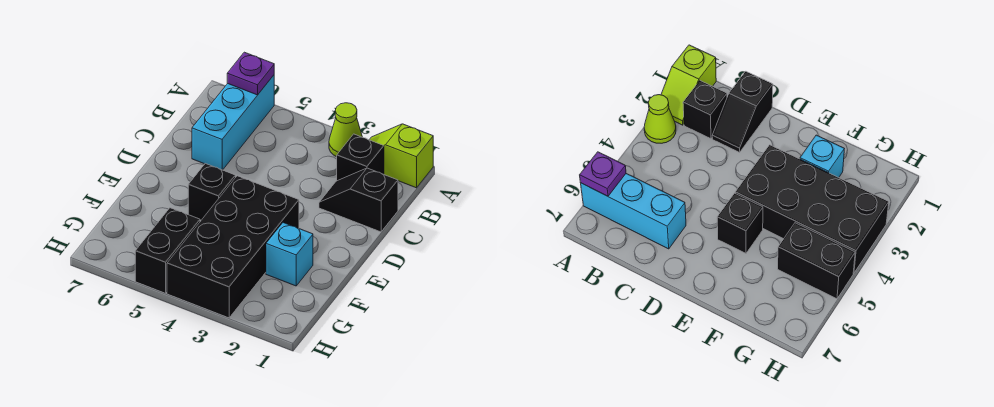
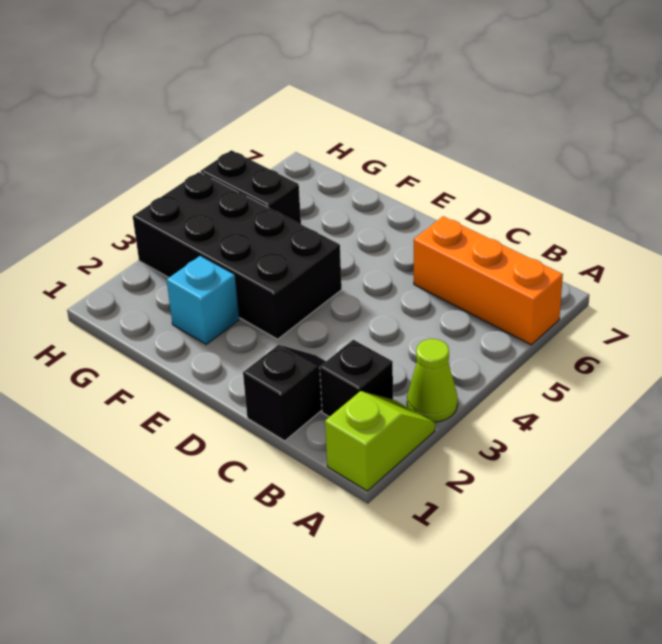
cyan 1x3 brick [192,75,274,170] -> orange 1x3 brick [414,216,563,345]
purple 1x1 plate [227,52,274,95] -> none
black 1x1 brick [188,163,235,220] -> none

